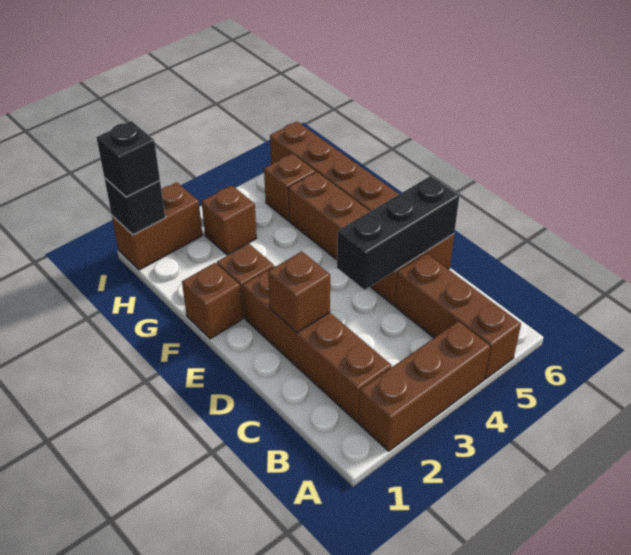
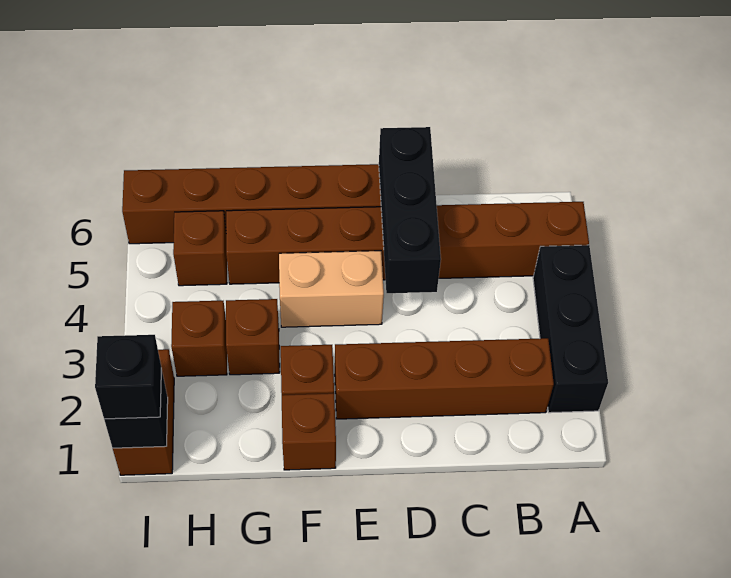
brown 1x3 brick [358,321,490,451] -> black 1x3 brick [533,245,608,413]
brown 1x1 brick [268,252,330,333] -> brown 1x1 brick moved to [226,299,280,375]
none -> tan 1x2 brick [279,251,384,327]

